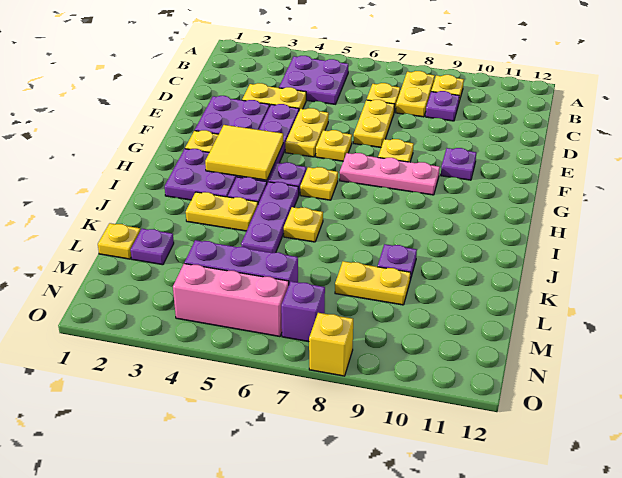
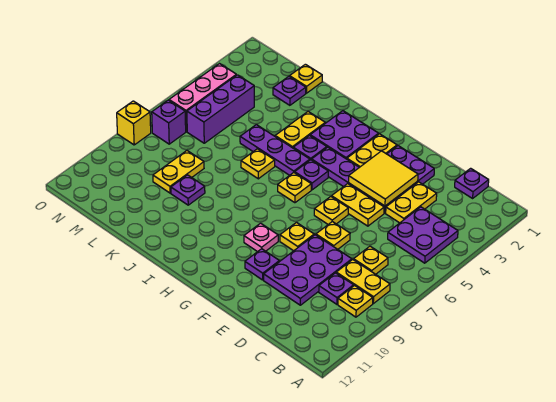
none -> purple 1x1 plate [455,168,489,198]
yellow 1x2 plate [353,100,395,147] -> yellow 1x1 plate [316,222,350,249]
none -> purple 2x3 plate [264,235,352,305]
yellow 2x2 tile [205,125,283,180] -> yellow 2x2 tile moved to [349,151,418,206]
pink 1x3 plate [340,153,440,195] -> pink 1x1 plate [244,223,278,252]

